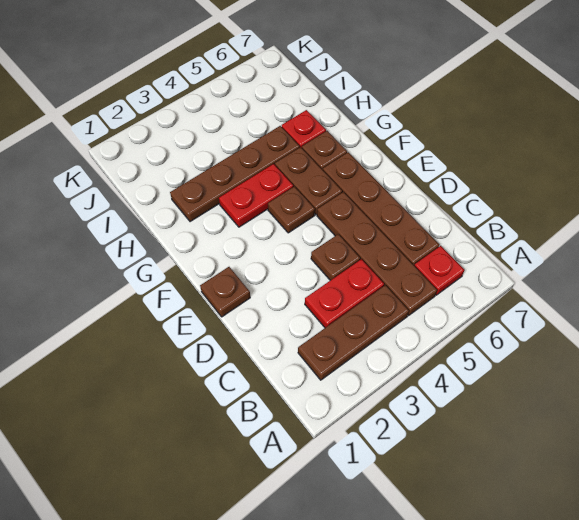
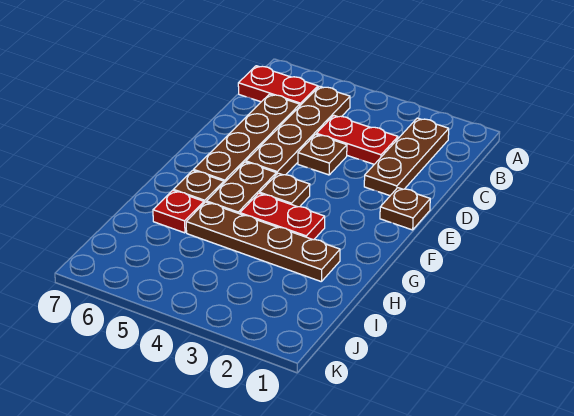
brown 1x3 plate [298,285,409,380] -> brown 1x3 plate turned to [364,118,449,196]
red 1x1 plate [414,246,464,295] -> red 1x2 plate [238,66,318,106]

